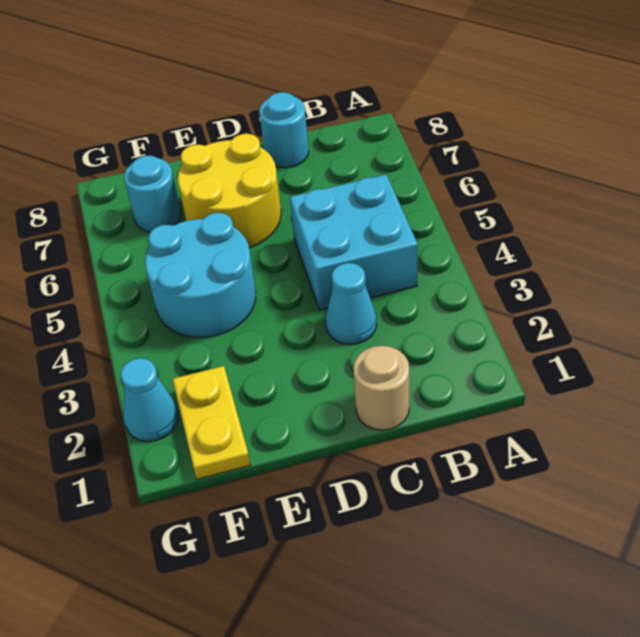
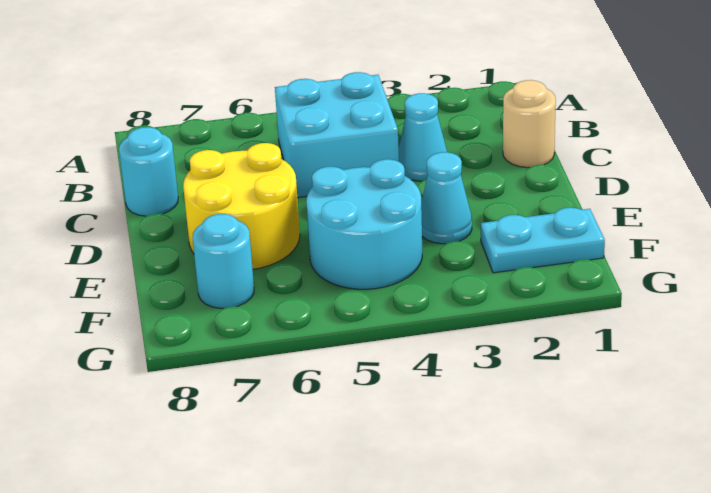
yellow 1x2 plate [173,366,250,479] -> cyan 1x2 plate [481,208,605,273]
cyan 1x1 cone [121,358,178,442] -> cyan 1x1 cone moved to [421,152,472,244]

